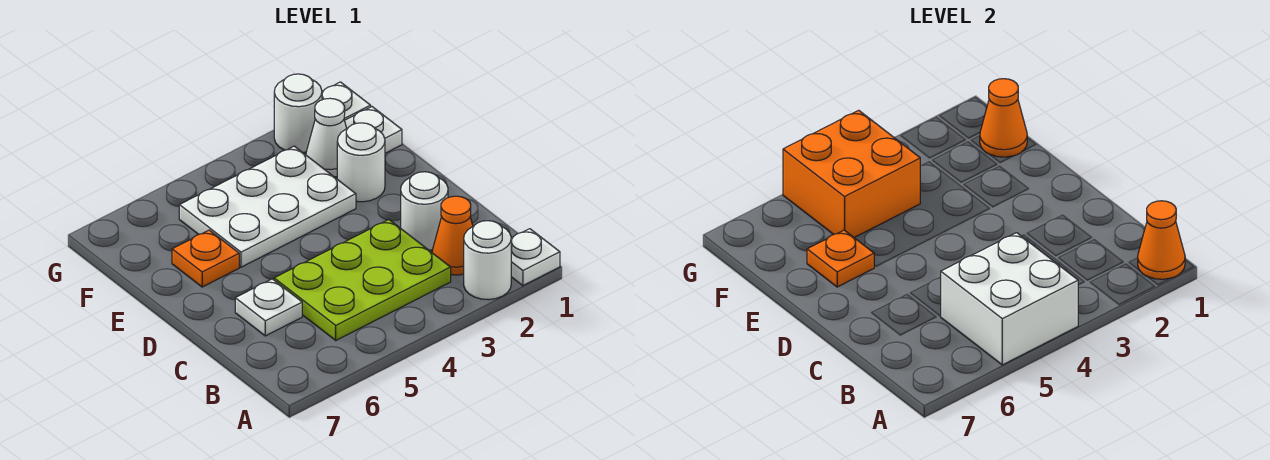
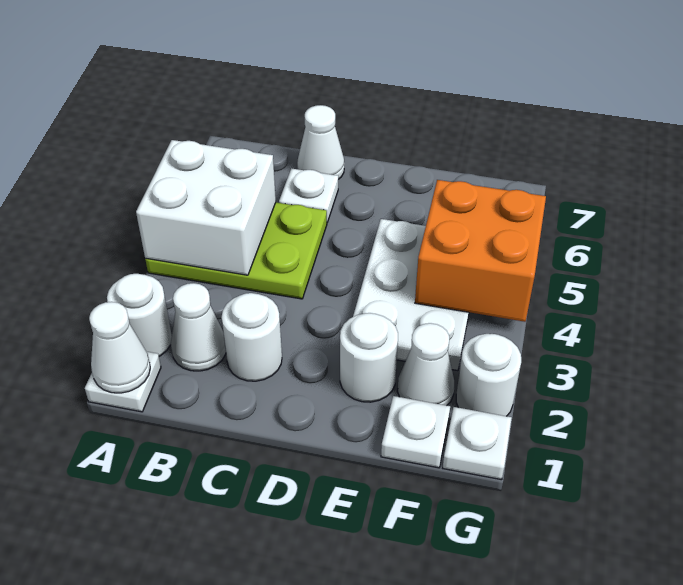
orange 1x1 cone [1138,201,1185,279] -> white 1x1 cone [89,302,150,393]
orange 1x1 cone [432,196,473,275] -> white 1x1 cone [171,283,226,371]
lime 2x3 plate [274,220,451,340] -> lime 2x3 plate turned to [145,202,327,299]
none -> white 1x1 cone [297,105,344,179]
orange 1x1 plate [172,230,239,287] -> none
orange 1x1 plate [807,230,874,287] -> none
orange 1x1 cone [980,79,1027,157] -> none

